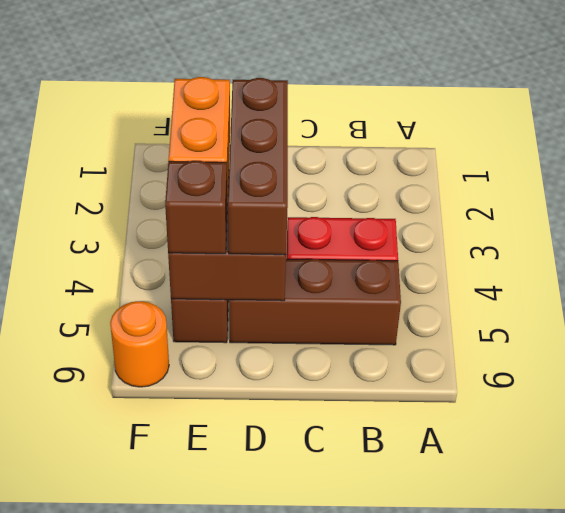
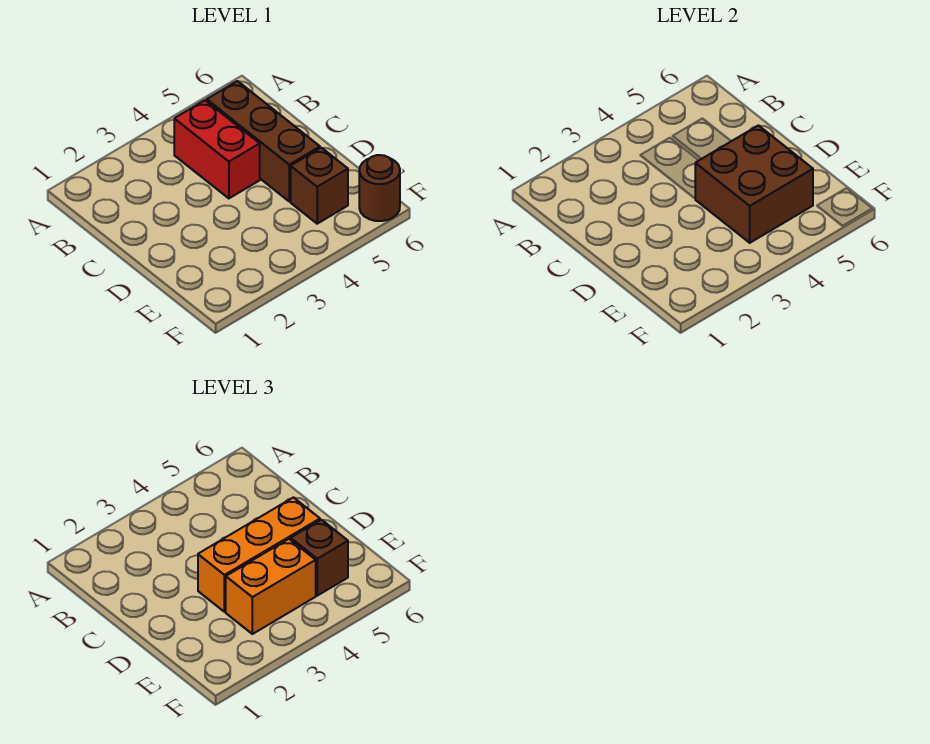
brown 1x3 brick [228,78,288,255] -> orange 1x3 brick [198,497,320,612]
orange 1x1 round brick [110,301,169,387] -> brown 1x1 round brick [359,155,400,221]

